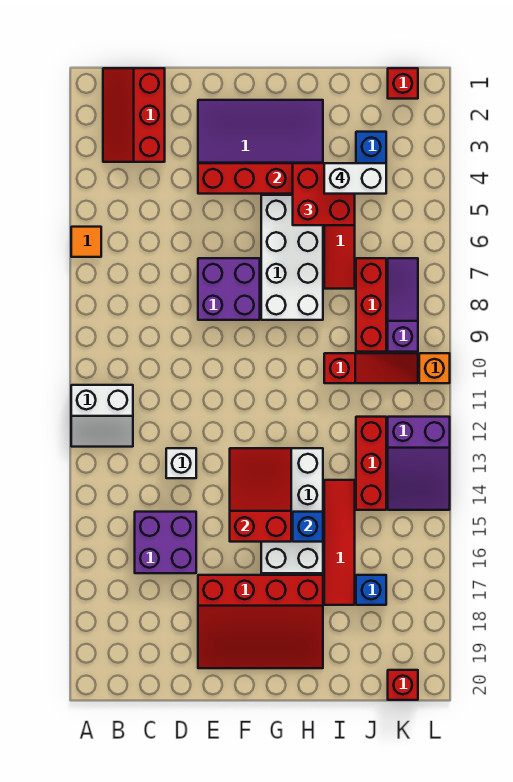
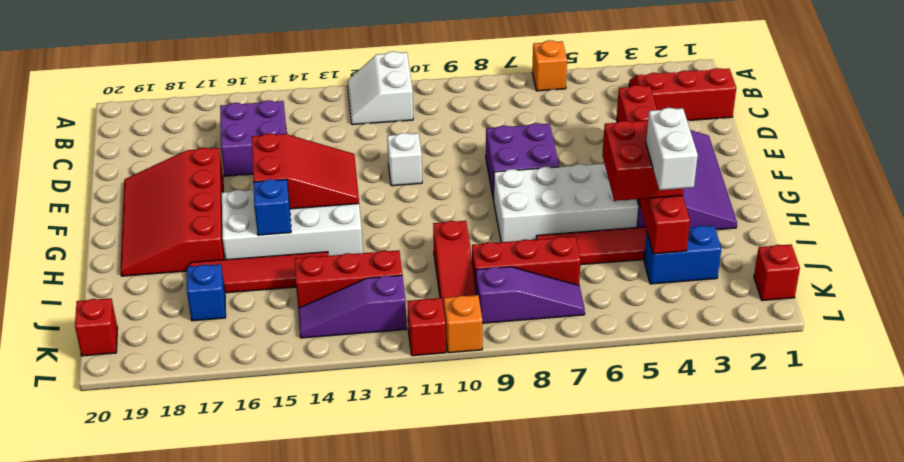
orange 1x1 tile [71,227,101,257] -> orange 1x1 brick [532,40,567,91]
white 1x1 brick [166,448,196,478] -> white 1x1 brick moved to [387,133,422,186]
purple 2x3 slope [388,417,450,510] -> purple 1x3 slope [298,275,407,338]
none -> red 1x1 brick [407,298,446,356]

